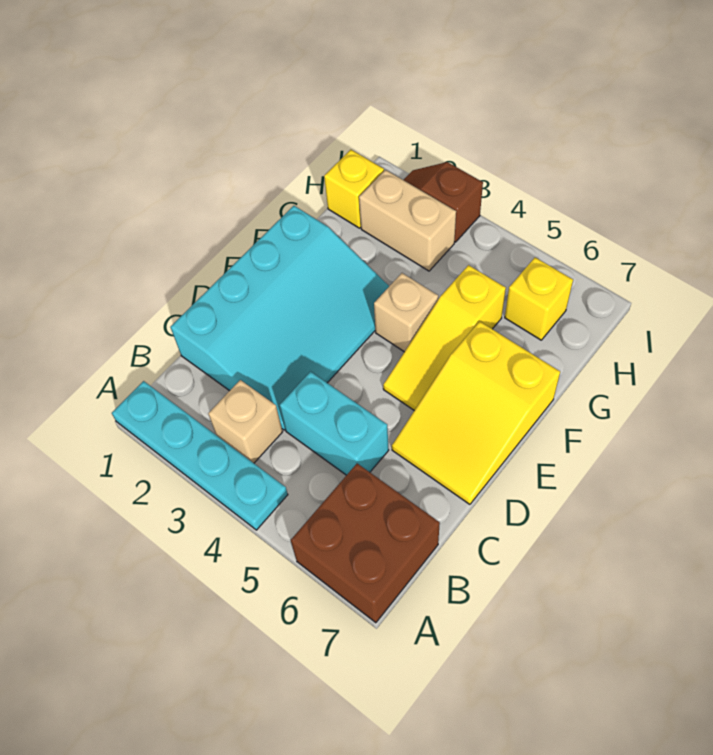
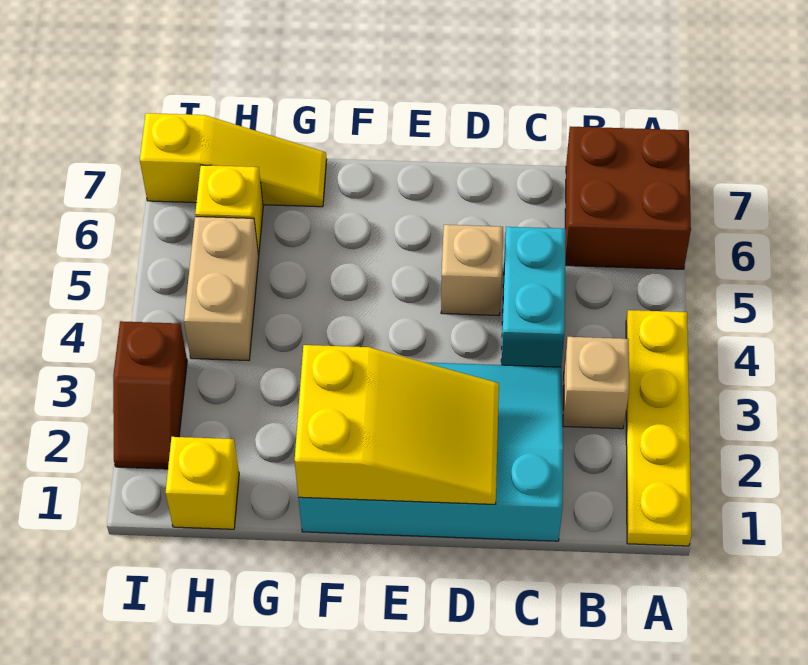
cyan 1x4 plate [112,381,288,530] -> yellow 1x4 plate [626,310,692,546]
yellow 2x3 slope [392,321,560,504] -> yellow 2x3 slope moved to [295,345,499,504]
yellow 1x3 slope [383,265,506,410] -> yellow 1x3 slope moved to [140,113,327,207]
tan 1x1 brick [374,273,438,352] -> tan 1x1 brick moved to [441,225,503,316]
tan 1x2 brick [359,170,456,271] -> tan 1x2 brick moved to [184,217,259,361]

